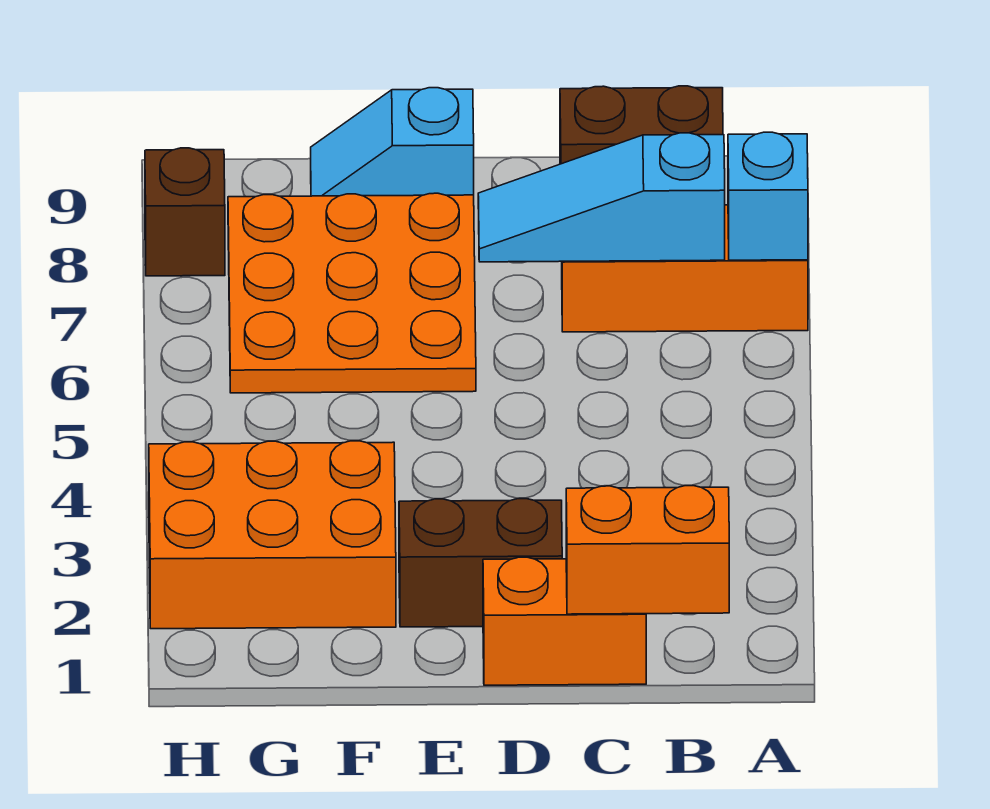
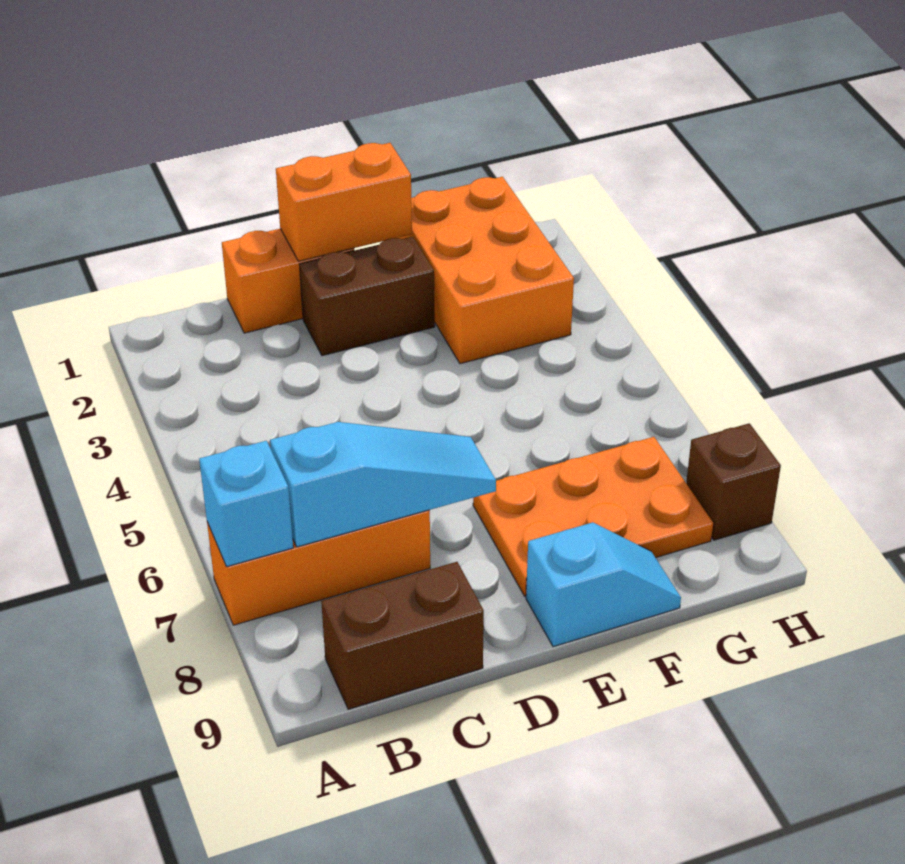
orange 1x2 brick [566,486,729,614] -> orange 1x2 brick moved to [276,143,412,261]
orange 3x3 plate [228,193,476,393] -> orange 2x3 plate [473,437,713,596]
orange 2x3 brick [149,441,396,629] -> orange 2x3 brick turned to [398,177,574,364]

